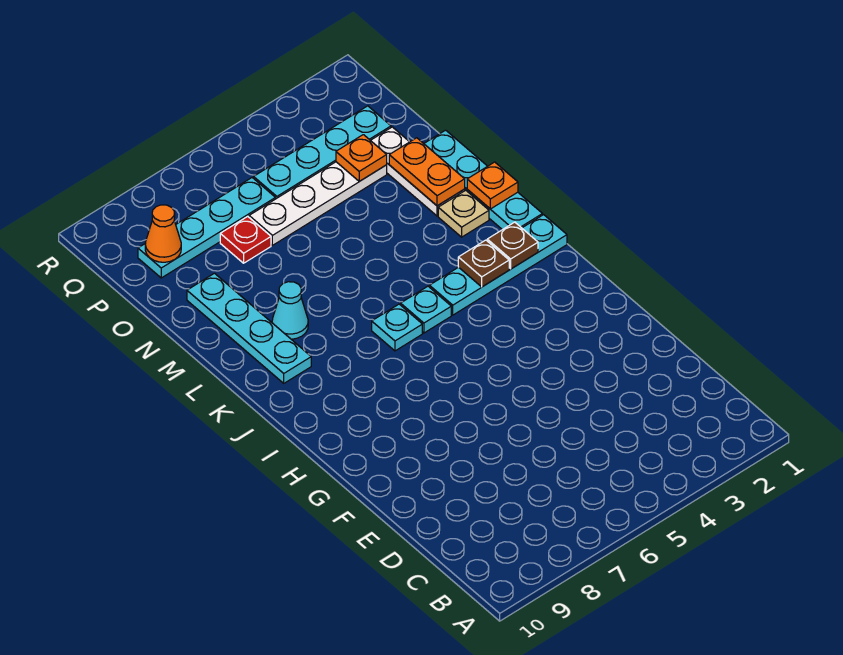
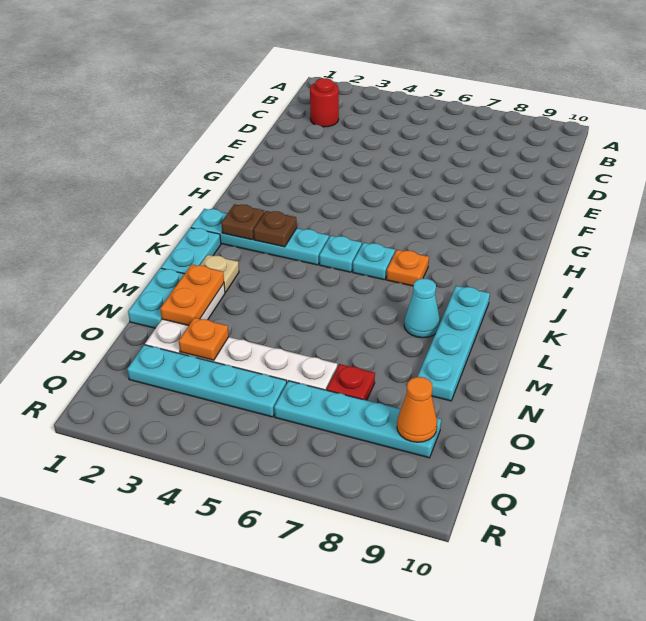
none -> red 1x1 round brick [310,78,339,127]
orange 1x1 plate [467,162,518,209] -> orange 1x1 plate moved to [386,250,429,286]

